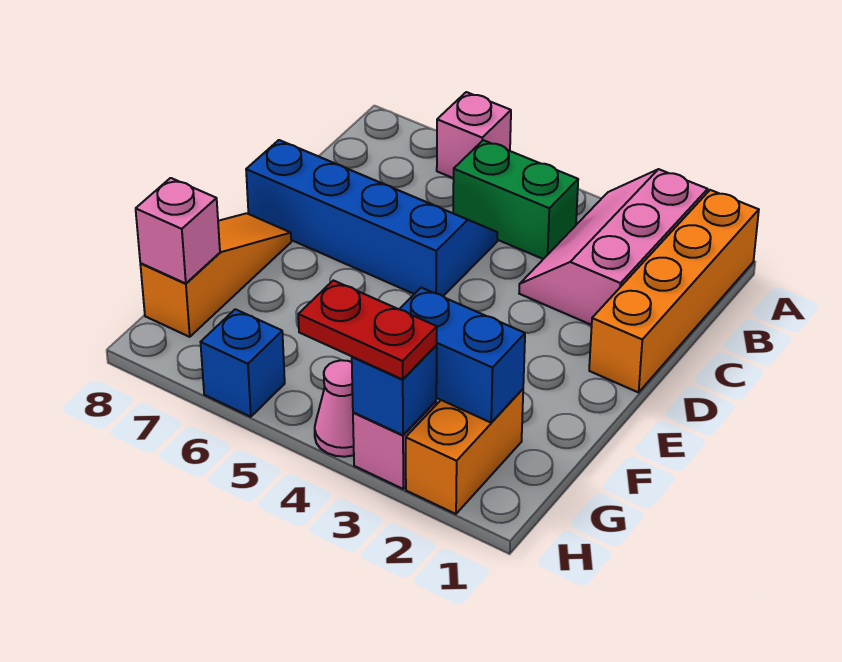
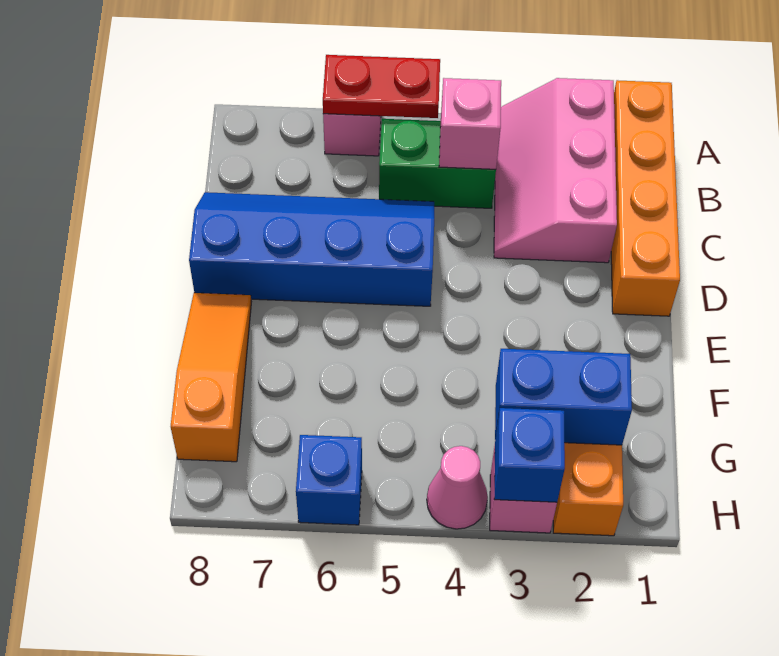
pink 1x1 brick [136,178,220,284] -> pink 1x1 brick moved to [439,78,501,169]
red 1x2 plate [298,280,437,379] -> red 1x2 plate moved to [323,55,440,118]

